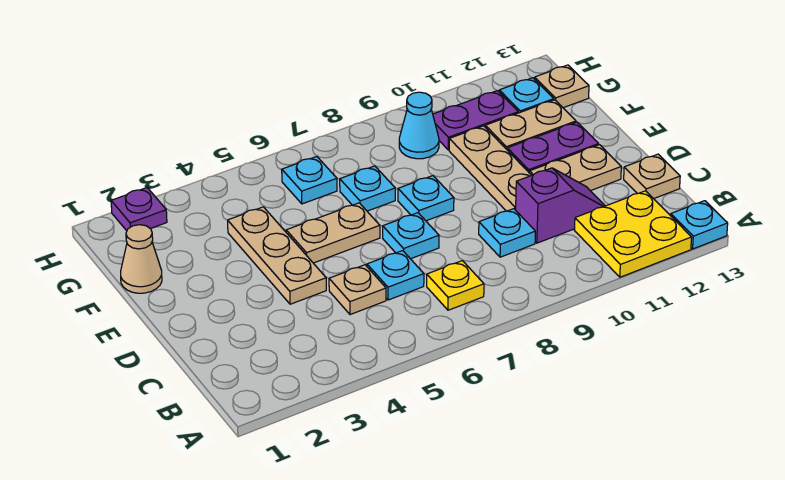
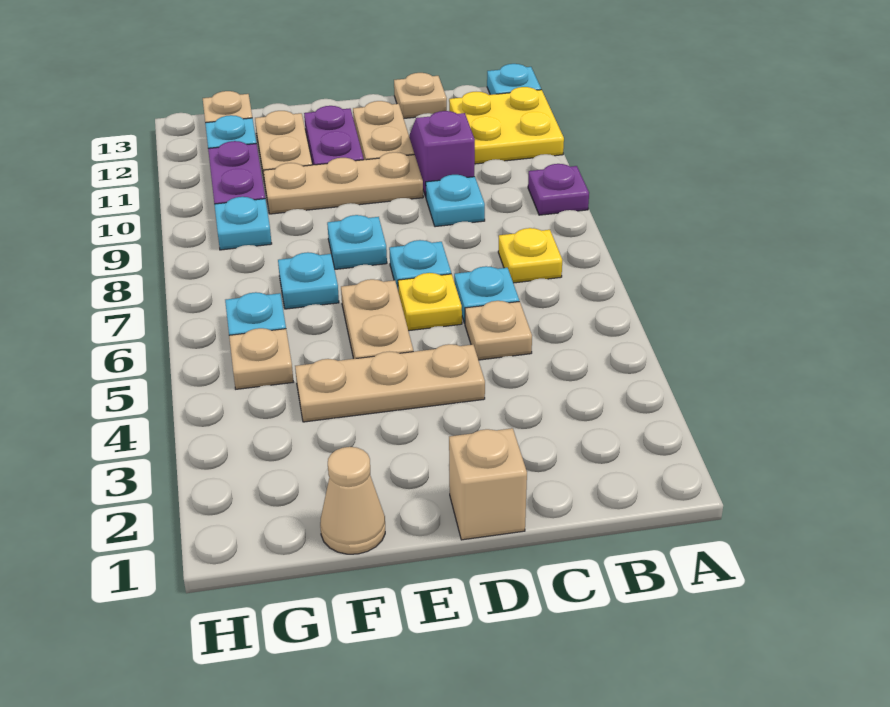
none -> tan 1x1 brick [449,428,527,540]
none -> yellow 1x1 plate [398,273,462,331]
none -> tan 1x1 plate [229,328,293,389]
cyan 1x1 cone [399,92,439,159] -> cyan 1x1 plate [214,197,272,250]
purple 1x1 plate [111,188,167,231] -> purple 1x1 plate moved to [528,164,589,215]

